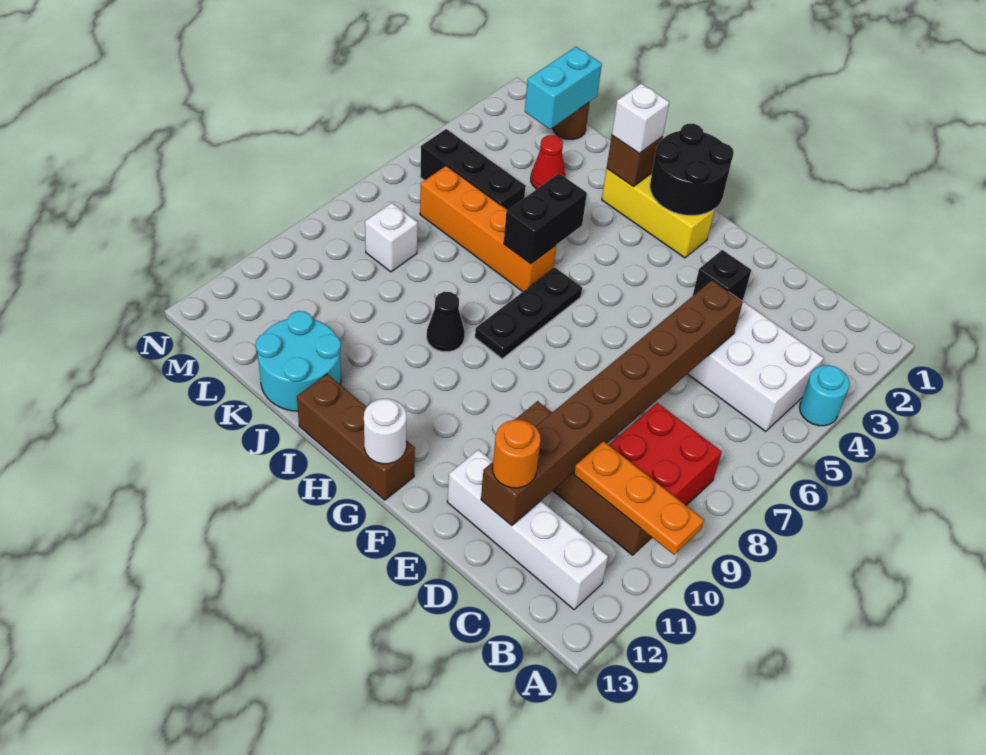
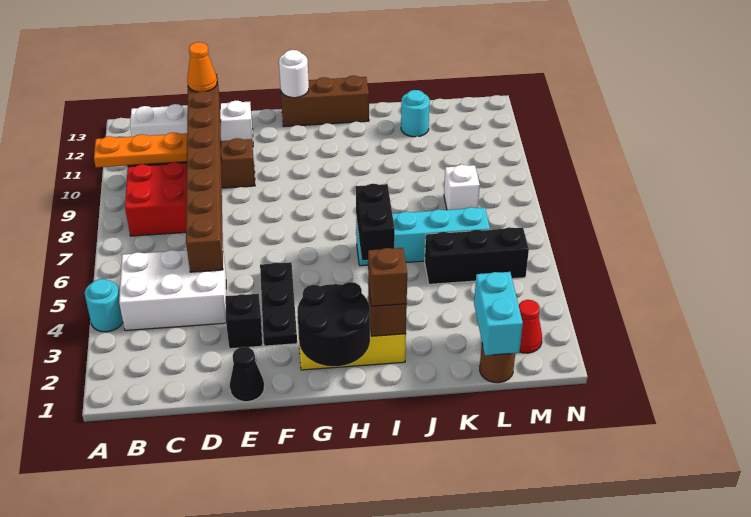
orange 1x1 round brick [493,420,541,488] -> orange 1x1 cone [187,42,217,92]
black 1x3 plate [475,268,582,359] -> black 1x3 plate moved to [260,262,297,346]
white 1x1 brick [612,84,669,154] -> brown 1x1 brick [368,248,407,306]
orange 1x4 brick [420,166,556,292] -> cyan 1x4 brick [356,207,490,266]
black 1x1 cone [427,292,464,352] -> black 1x1 cone moved to [230,347,264,402]
cyan 2x2 round brick [256,311,341,411] -> cyan 1x1 round brick [401,90,430,137]
red 1x1 cone [531,135,565,189] -> red 1x1 cone moved to [519,300,542,353]

